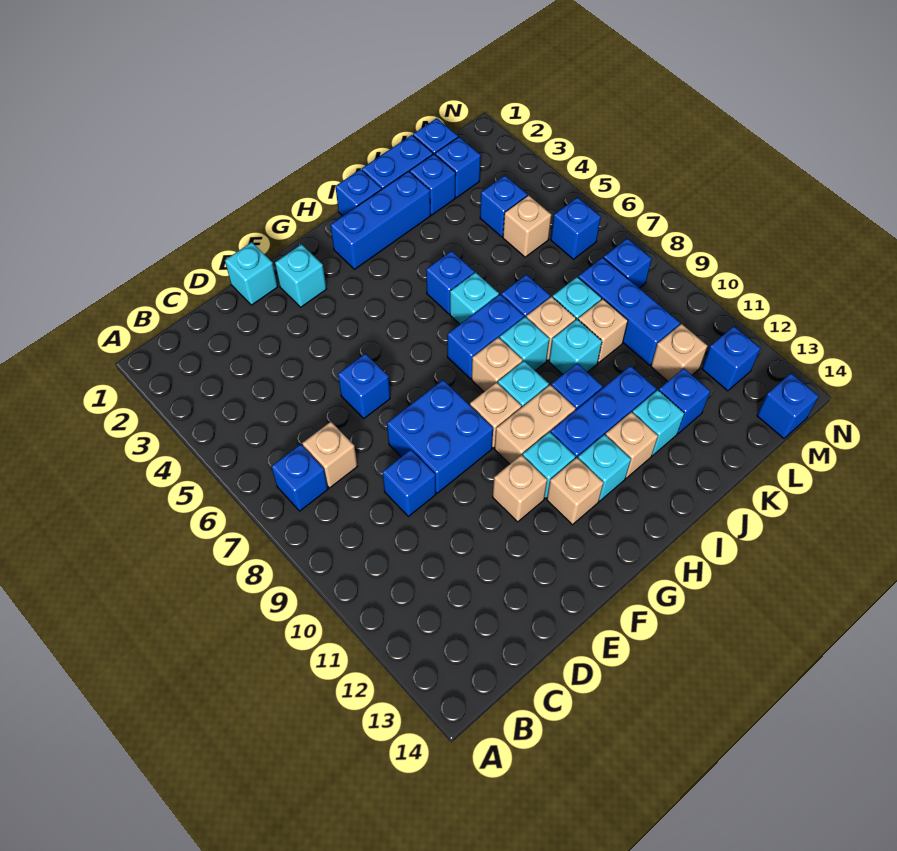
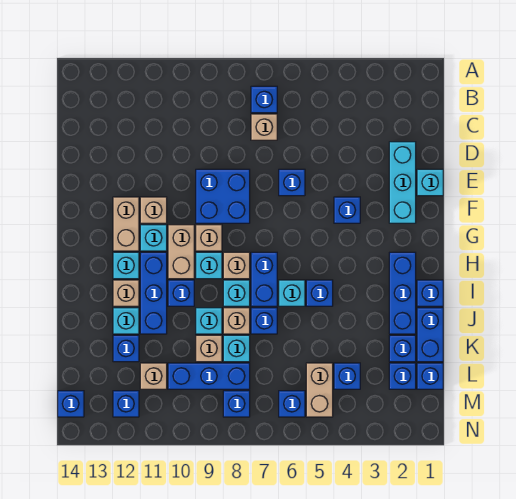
blue 1x1 brick [382,450,436,516] -> blue 1x1 brick moved to [334,197,360,223]
cyan 1x1 brick [275,244,326,307] -> cyan 1x3 brick [389,142,416,223]
tan 1x1 brick [547,458,604,525] -> tan 1x2 brick [113,197,139,251]
tan 1x1 brick [503,195,551,257] -> tan 1x2 brick [306,363,333,417]

